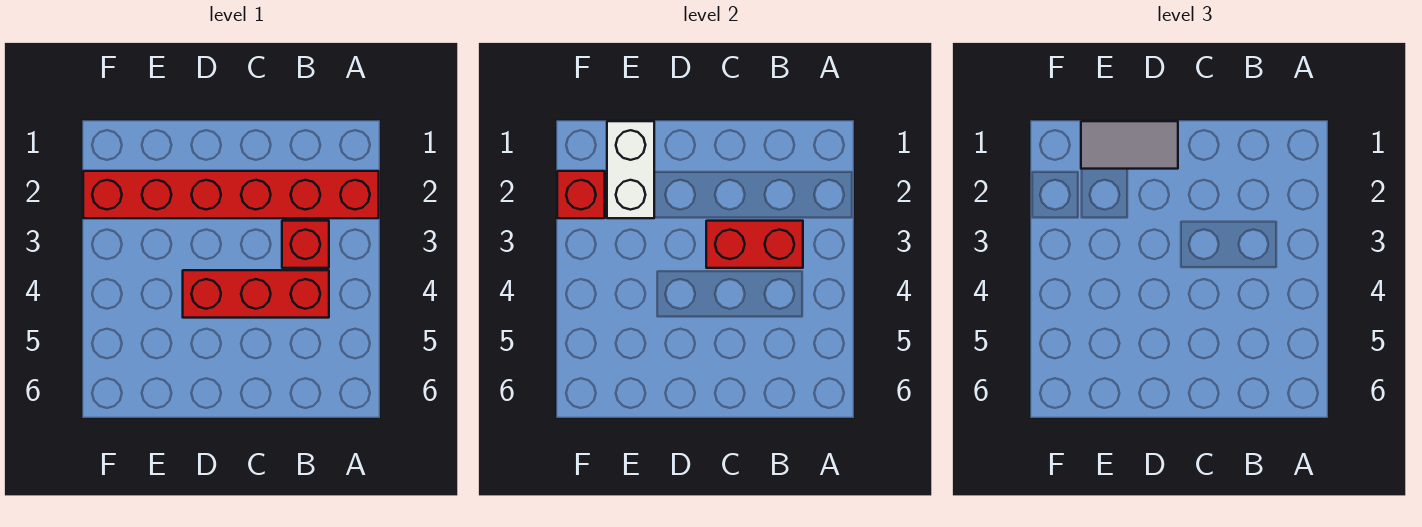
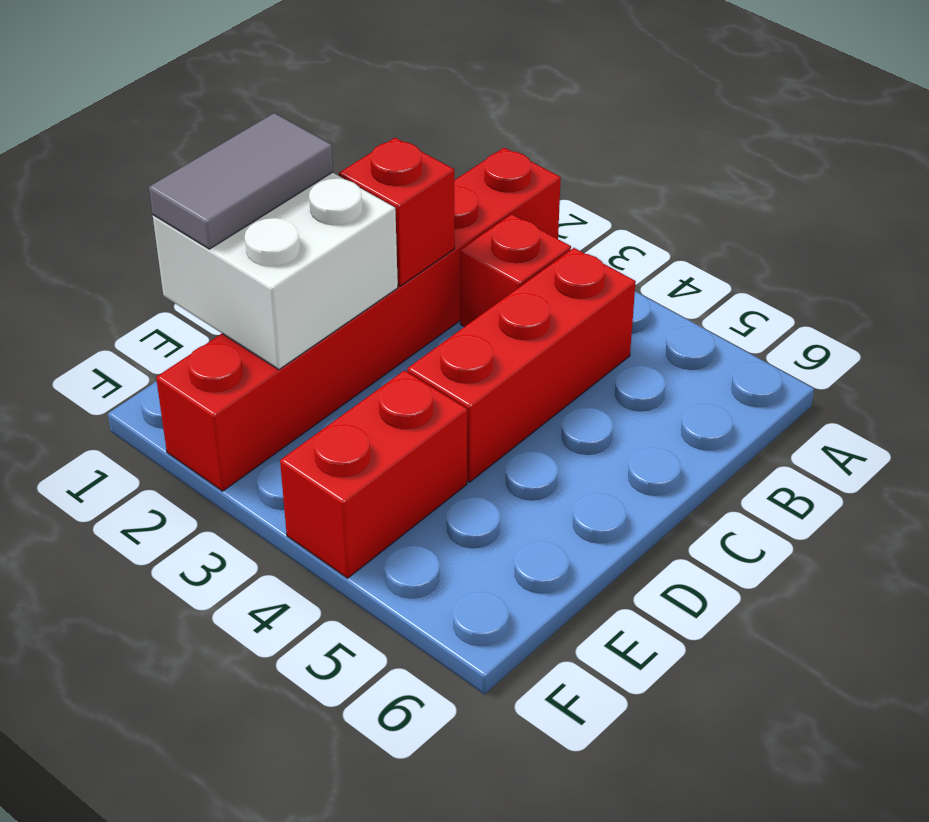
red 1x2 brick [706,221,803,268] -> red 1x2 brick moved to [280,370,467,578]
white 1x2 brick [607,121,654,218] -> white 2x2 brick [153,172,398,370]
red 1x1 brick [557,171,605,218] -> red 1x1 brick moved to [339,138,455,286]

